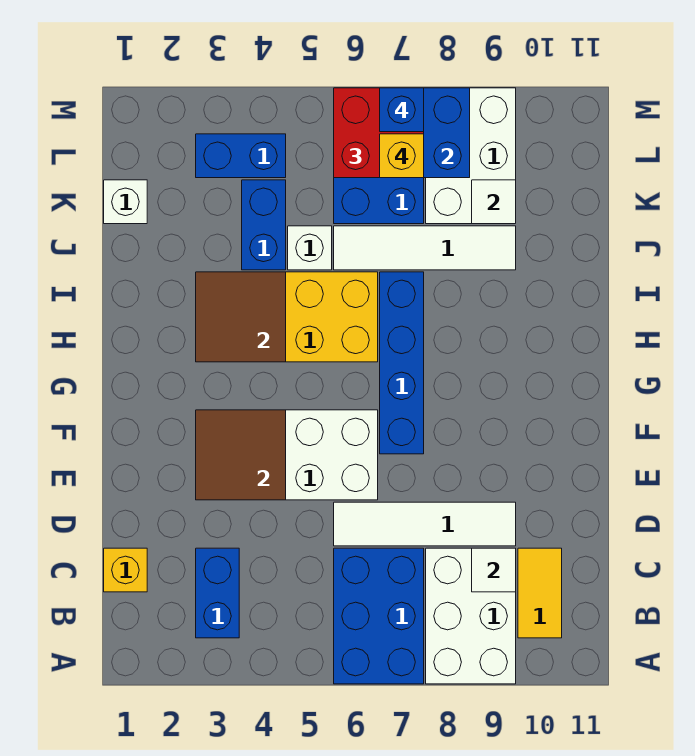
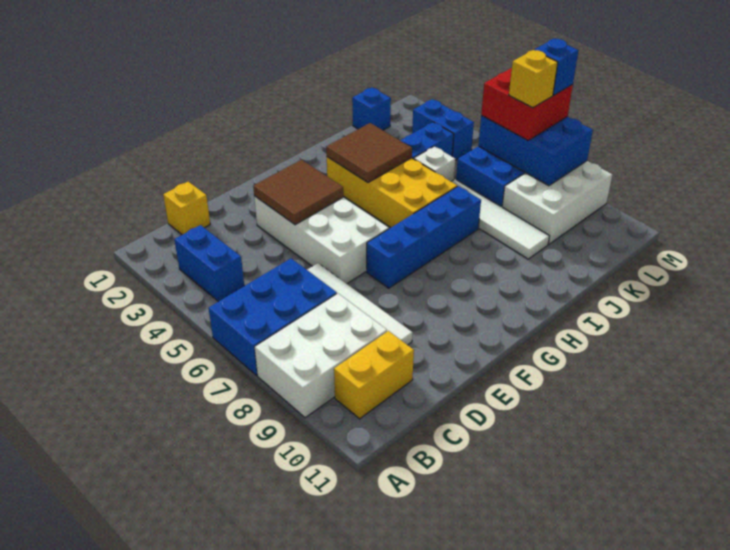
blue 1x2 brick [196,548,239,638] -> blue 1x2 brick turned to [174,225,244,301]
yellow 1x2 tile [518,548,562,638] -> yellow 1x2 brick [334,331,414,419]
white 1x1 tile [472,548,516,592] -> none
white 1x1 brick [104,180,147,224] -> blue 1x1 brick [352,88,391,130]
white 1x1 tile [472,180,516,224] -> none

